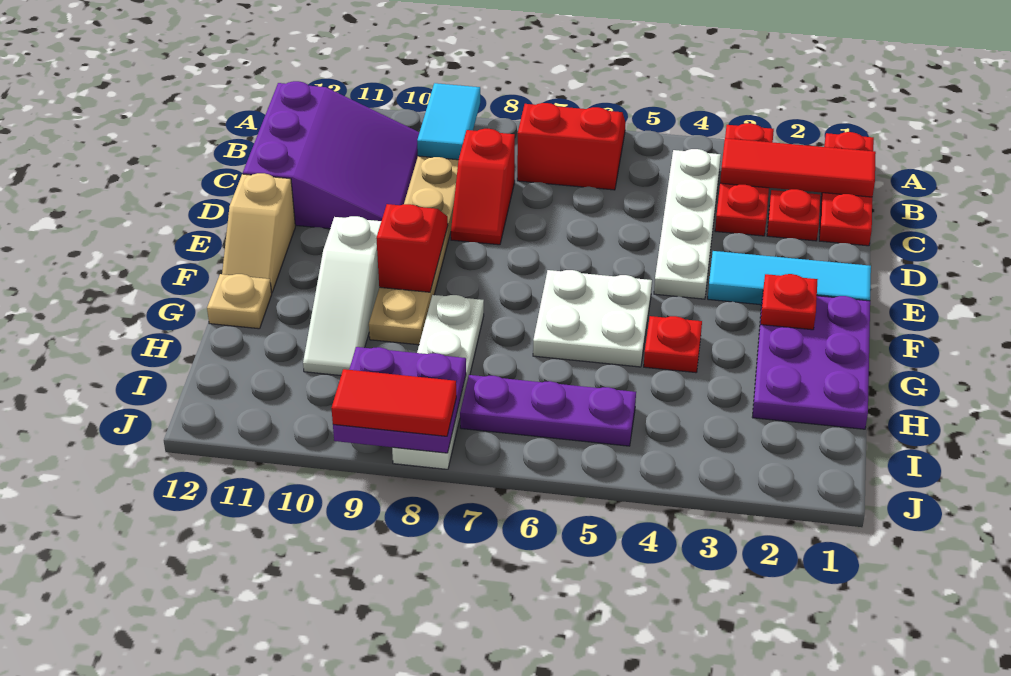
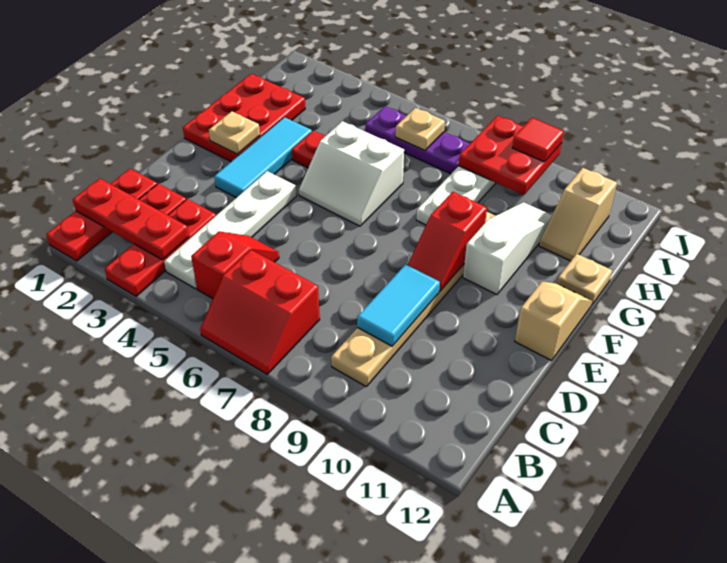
cyan 1x2 tile [417,83,480,160] -> cyan 1x2 tile moved to [357,264,440,346]
red 1x3 tile [720,138,876,197] -> red 1x3 plate [73,179,189,260]
purple 3x3 slope [243,81,419,229] -> none
red 1x2 slope [451,129,515,245] -> red 1x2 slope moved to [191,232,279,299]
cyan 1x3 tile [708,251,871,305] -> cyan 1x3 tile turned to [214,117,312,198]
purple 2x3 plate [752,296,870,429] -> red 2x3 plate [183,74,305,162]
red 1x1 plate [760,274,818,330] -> tan 1x1 plate [209,111,260,154]
white 2x2 plate [533,270,652,367] -> white 2x2 slope [299,121,404,226]
none -> tan 1x2 slope [539,168,617,261]
none -> tan 1x1 plate [396,108,445,151]
purple 2x2 plate [333,347,466,453] -> red 2x2 plate [459,116,562,195]
red 1x2 tile [331,369,456,436] -> red 1x1 tile [512,118,564,162]

